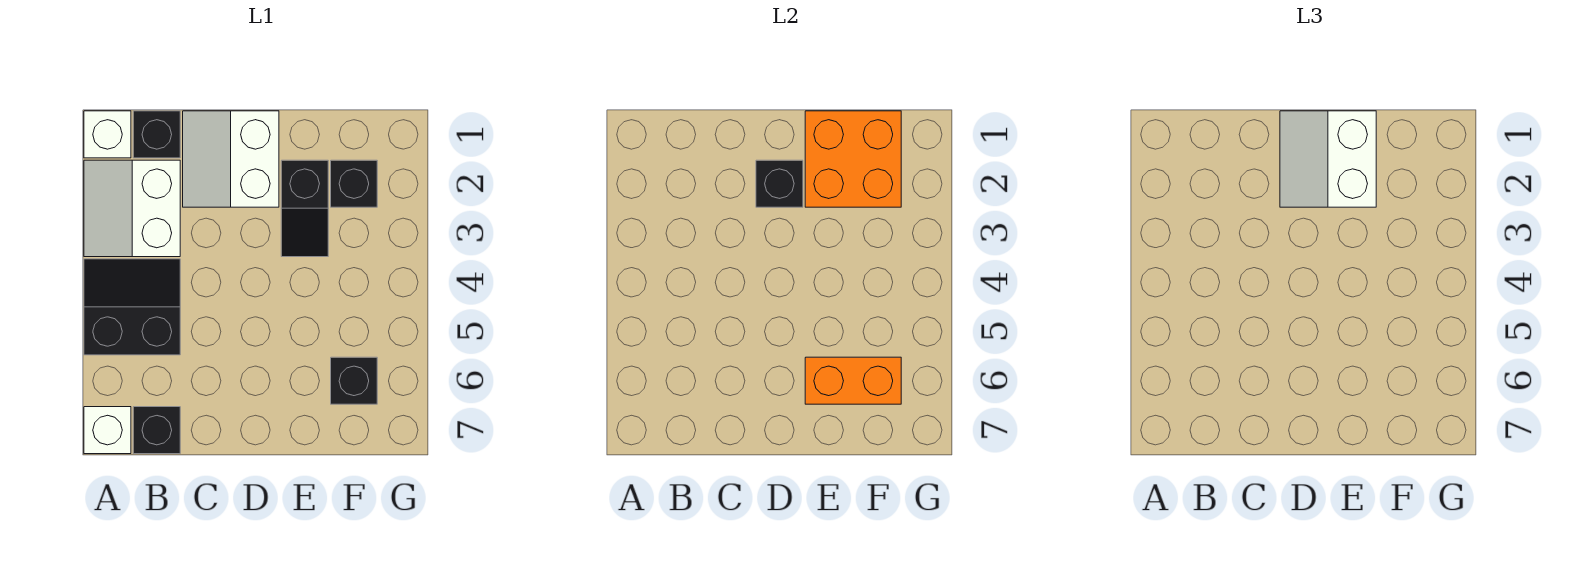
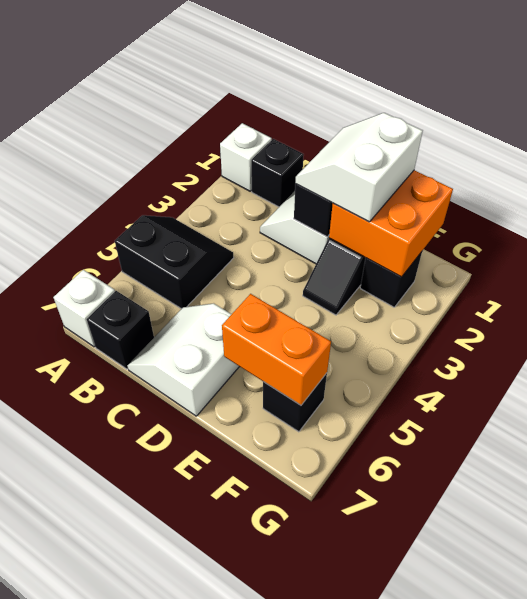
white 2x2 slope [84,160,180,257] -> white 2x2 slope moved to [127,304,240,416]

